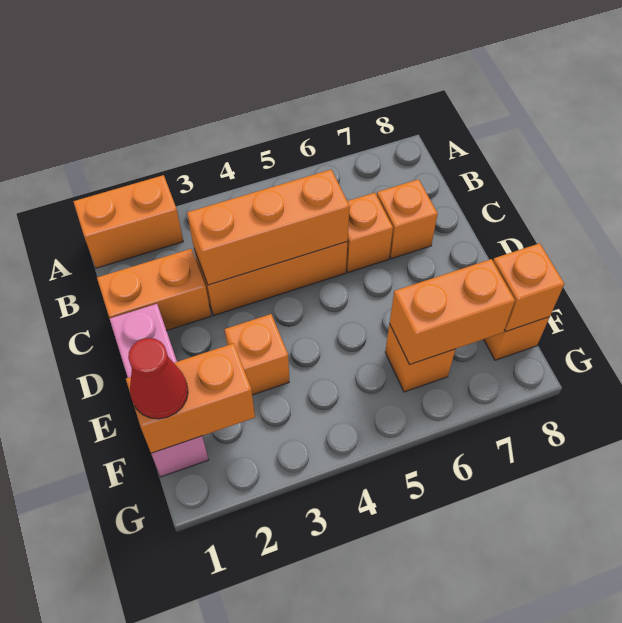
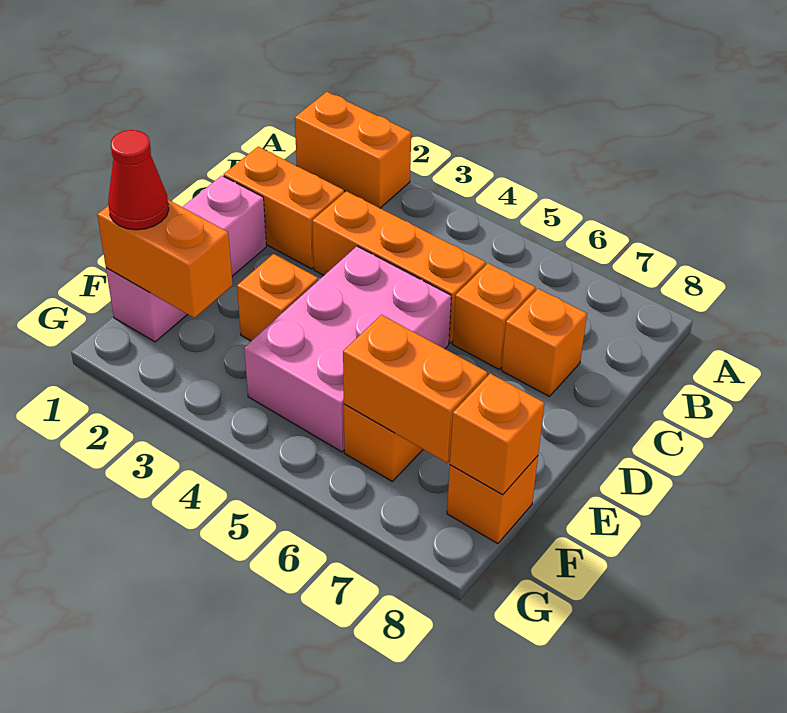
orange 1x3 brick [187,170,350,285] -> none
none -> pink 2x3 brick [244,246,451,452]

